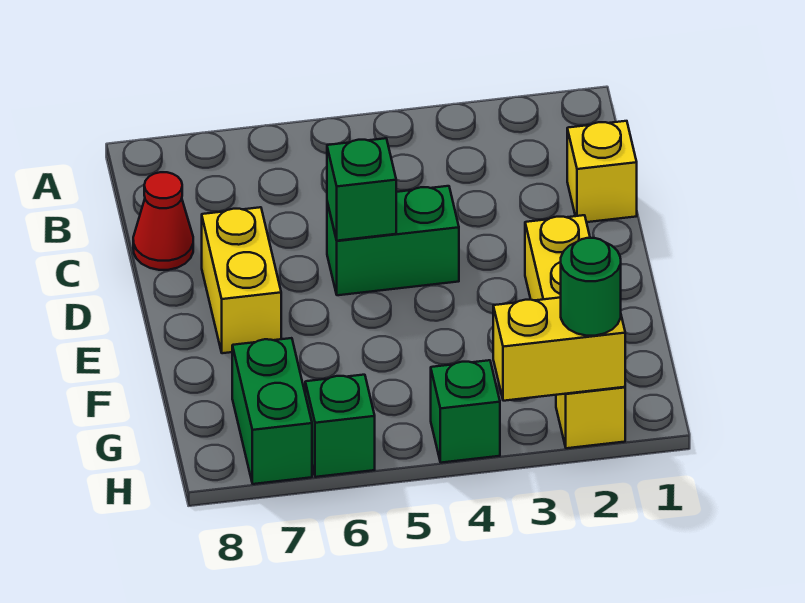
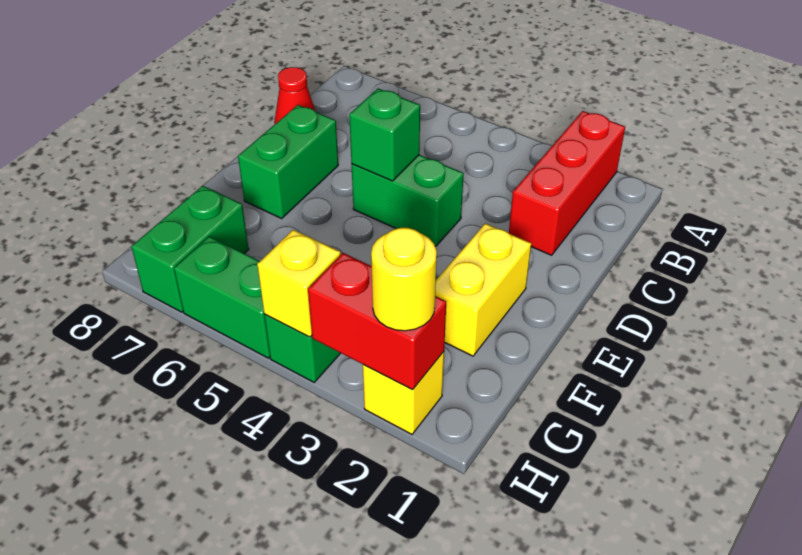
none -> red 1x3 brick [509,111,625,255]
yellow 1x1 brick [567,121,637,222] -> yellow 1x1 brick moved to [257,230,341,337]
yellow 1x2 brick [202,207,281,353] -> green 1x2 brick [238,105,338,218]
yellow 1x2 brick [493,297,625,401] -> red 1x2 brick [308,253,446,390]
green 1x1 round brick [561,238,621,336] -> yellow 1x1 round brick [371,228,437,331]
green 1x1 brick [305,375,375,477] -> green 1x2 brick [174,236,270,358]

